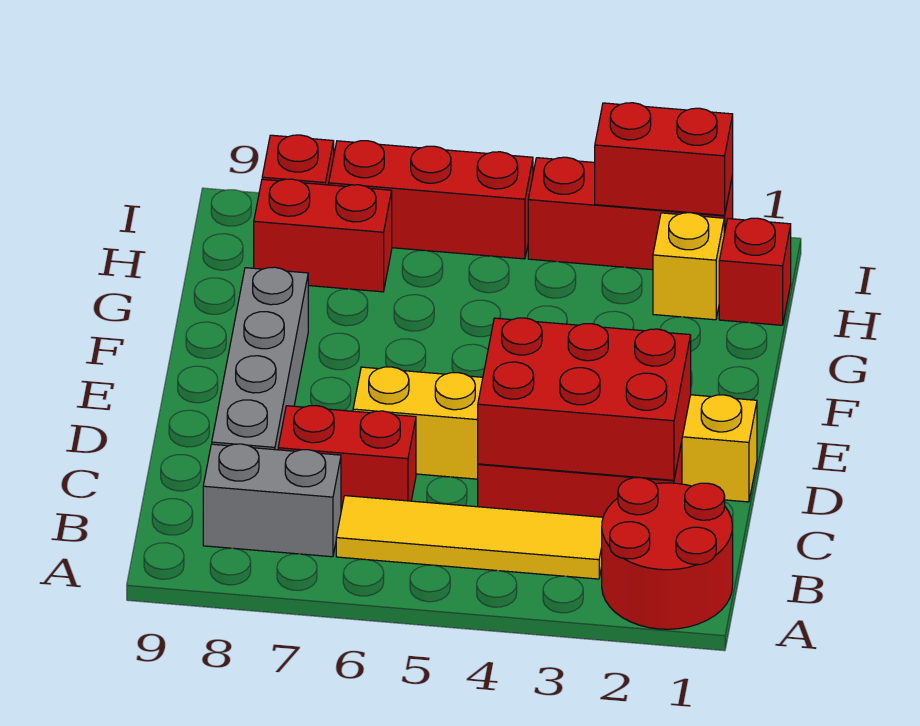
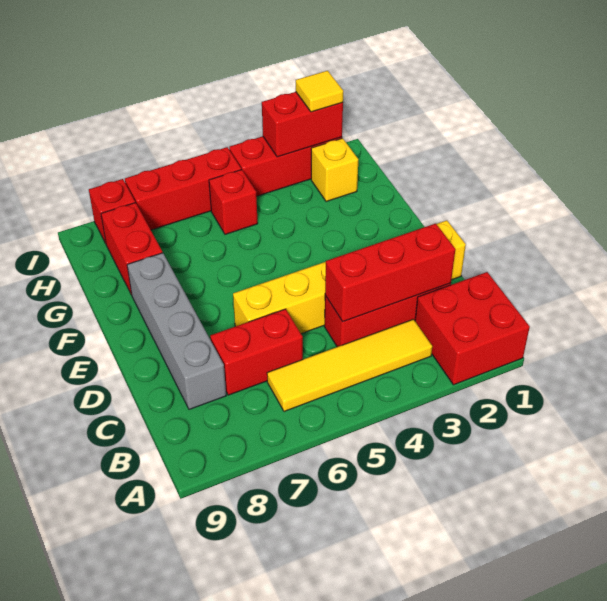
red 2x2 round brick [602,478,733,629] -> red 2x2 brick [415,272,530,385]
grey 1x2 brick [203,444,341,557] -> none
red 2x3 brick [478,318,691,480] -> red 1x3 brick [325,223,455,322]
red 1x1 brick [719,218,791,325] -> red 1x1 brick moved to [209,170,258,234]
red 1x2 brick [254,179,392,292] -> red 1x2 brick turned to [101,203,163,295]
none -> yellow 1x1 tile [296,71,343,112]

